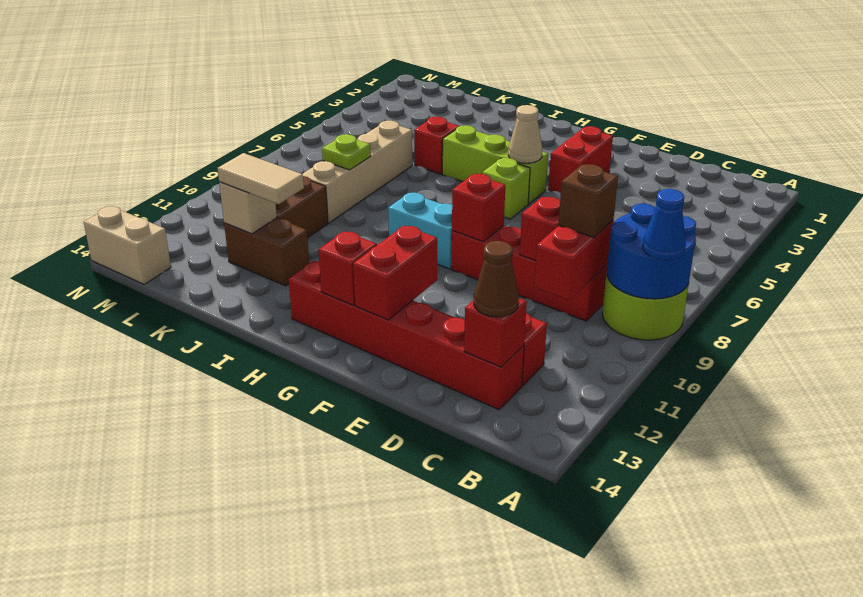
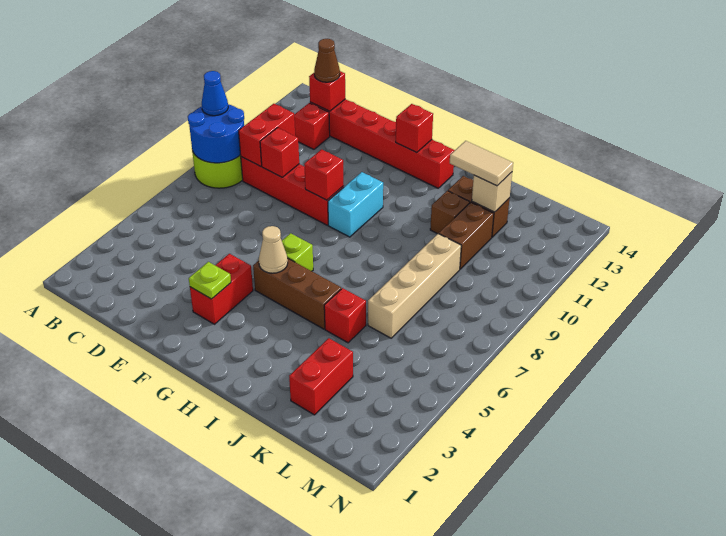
brown 1x1 brick [559,164,618,238] -> brown 1x1 brick moved to [430,191,470,234]
red 1x2 brick [353,226,437,320] -> red 1x2 brick moved to [289,338,353,415]
lime 1x3 brick [442,125,548,204] -> brown 1x3 brick [253,258,341,329]
cyan 1x2 brick [388,193,452,269] -> cyan 1x2 brick turned to [328,172,383,237]
lime 1x1 plate [322,134,371,170] -> lime 1x1 plate moved to [189,262,231,299]
tan 1x2 brick [84,206,171,284] -> none

